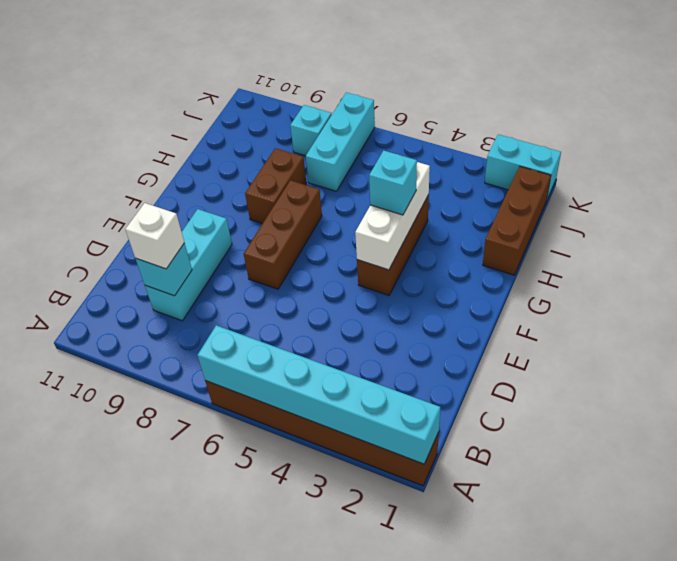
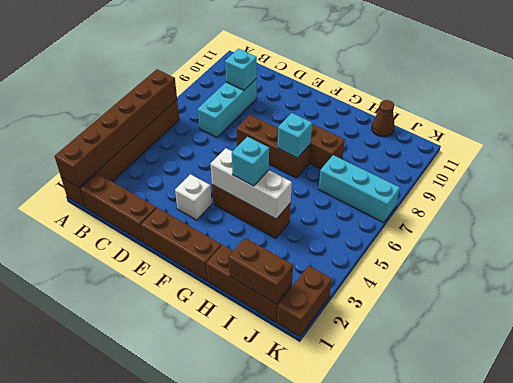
cyan 1x6 brick [198,325,440,464] -> brown 1x6 brick [55,69,177,187]
none -> brown 1x3 brick [80,173,156,242]
cyan 1x3 brick [145,209,232,321] -> cyan 1x3 brick turned to [198,79,257,138]
white 1x1 brick [125,203,184,269] -> white 1x1 brick moved to [175,174,212,220]
none -> brown 1x3 brick [141,208,221,281]
none -> brown 1x2 brick [228,238,293,304]
none -> brown 1x1 cone [372,100,394,137]
cyan 1x1 brick [290,105,332,156] -> cyan 1x1 brick moved to [278,113,312,158]
cyan 1x2 brick [485,135,561,199] -> brown 1x2 brick [277,266,332,337]

